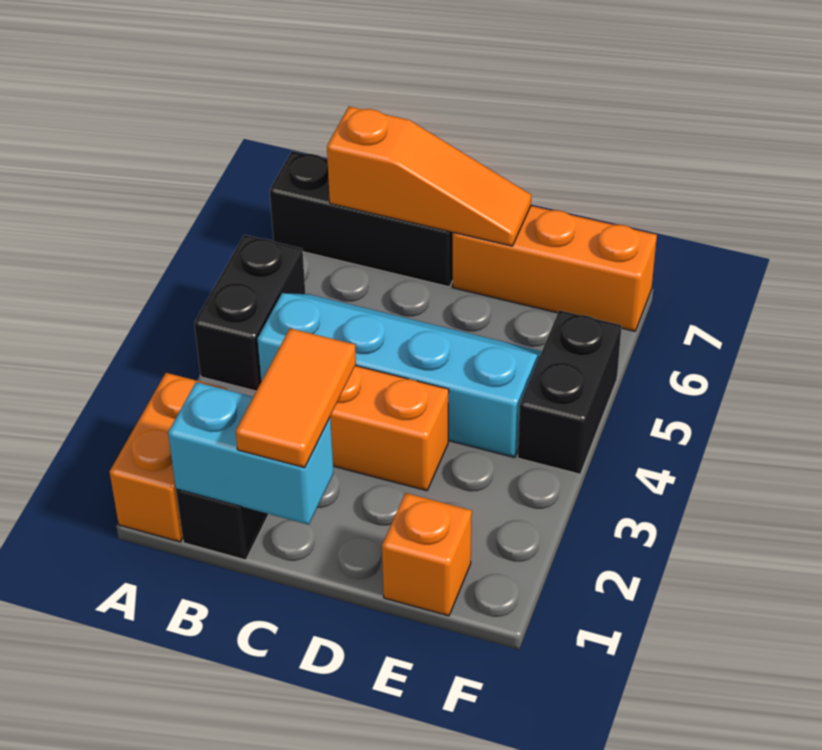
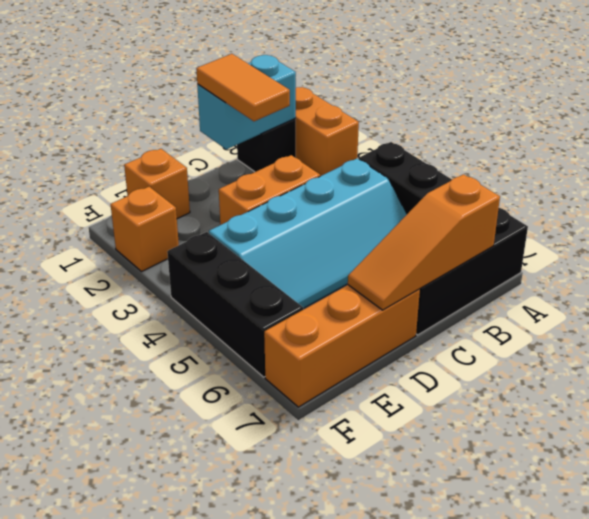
none -> orange 1x1 brick [111,187,179,271]
black 1x2 brick [518,310,622,474] -> black 1x3 brick [167,232,303,377]

